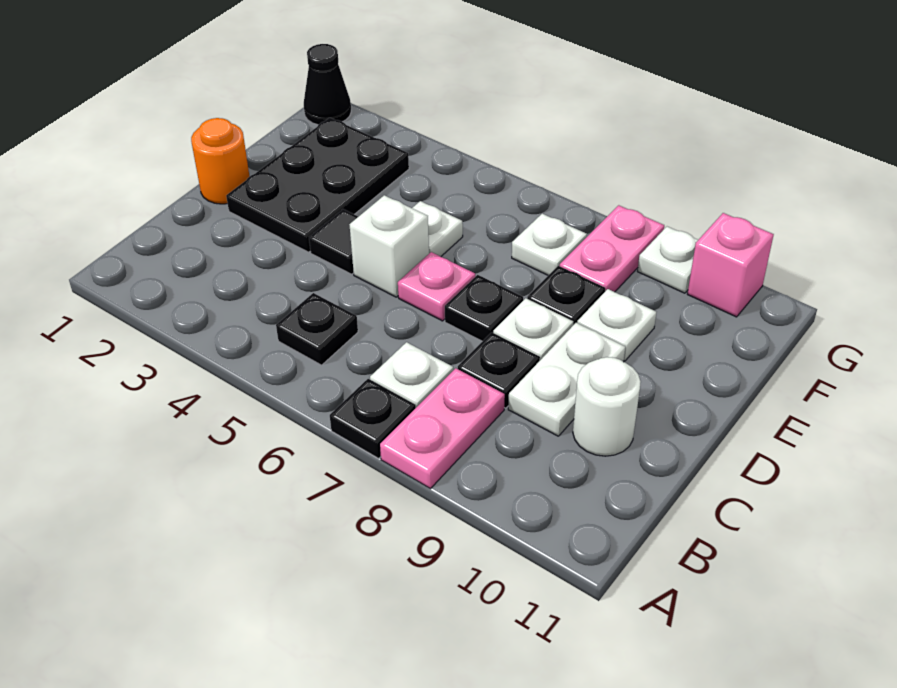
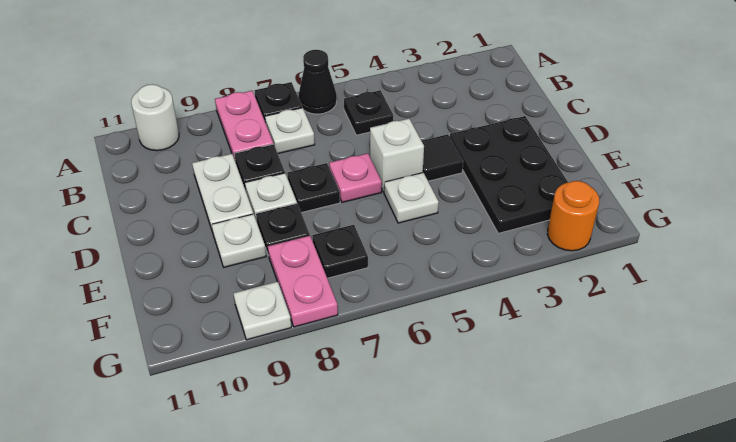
white 1x1 round brick [573,357,641,456] -> white 1x1 round brick moved to [131,84,179,151]
orange 1x1 round brick [191,118,250,204] -> orange 1x1 round brick moved to [547,181,599,251]
white 1x1 plate [512,214,587,275] -> black 1x1 plate [312,225,368,278]
black 1x1 cone [304,44,351,125] -> black 1x1 cone moved to [298,50,337,114]
pink 1x1 brick [688,213,774,317] -> none

